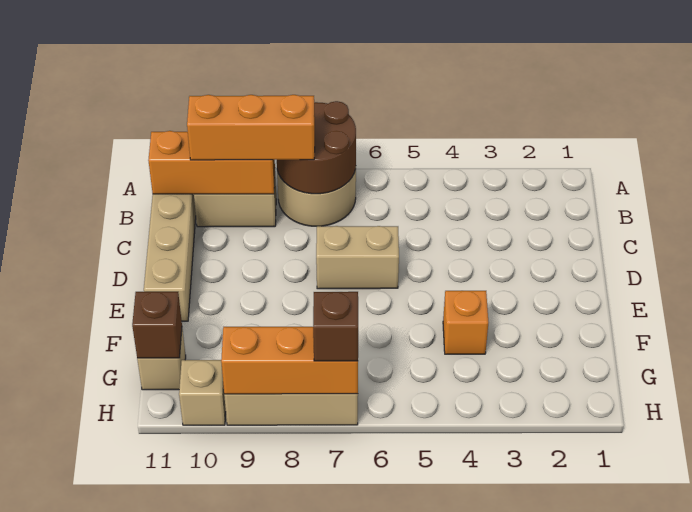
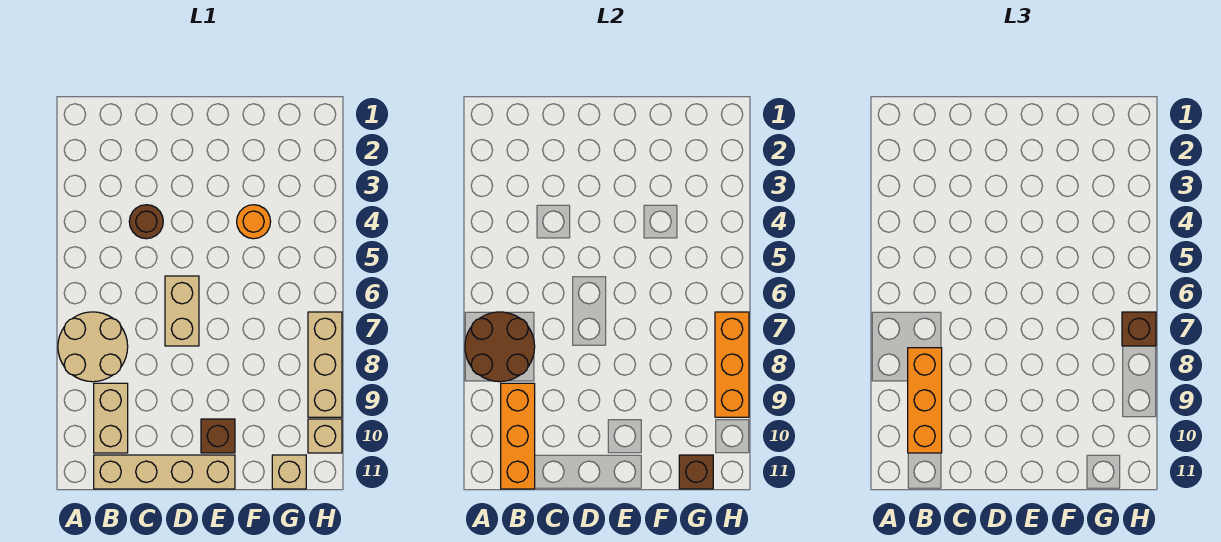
none -> brown 1x1 round brick [129,205,163,239]
none -> brown 1x1 brick [201,419,235,453]
orange 1x1 brick [443,291,488,354] -> orange 1x1 round brick [237,205,271,239]

